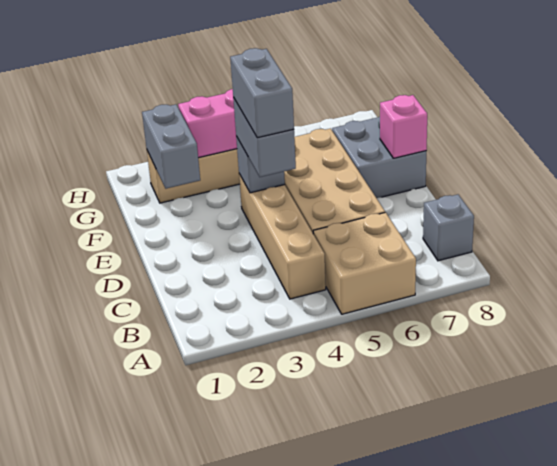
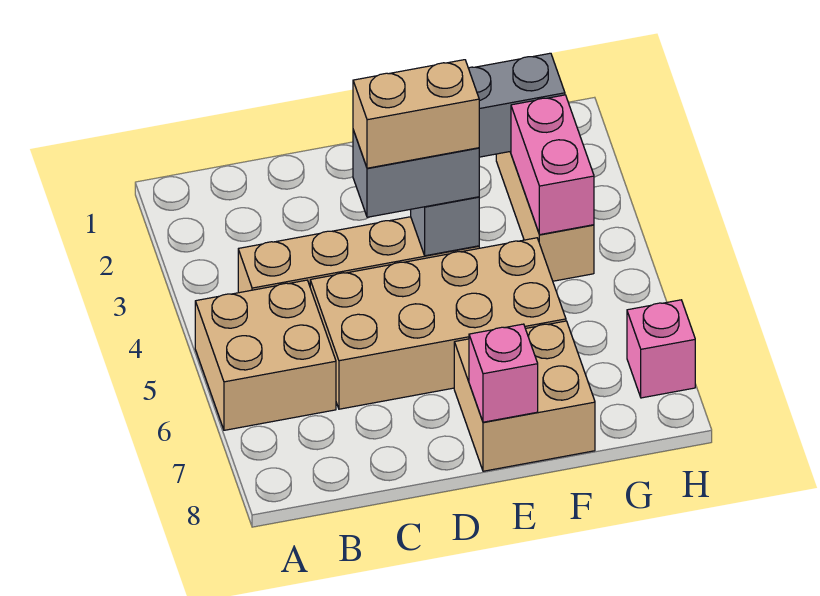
grey 1x1 brick [423,195,474,261] -> none
grey 1x2 brick [230,48,294,138] -> tan 1x2 brick [353,60,479,168]
grey 2x2 brick [332,116,426,198] -> tan 2x2 brick [454,321,595,471]
none -> pink 1x1 brick [627,300,695,398]

